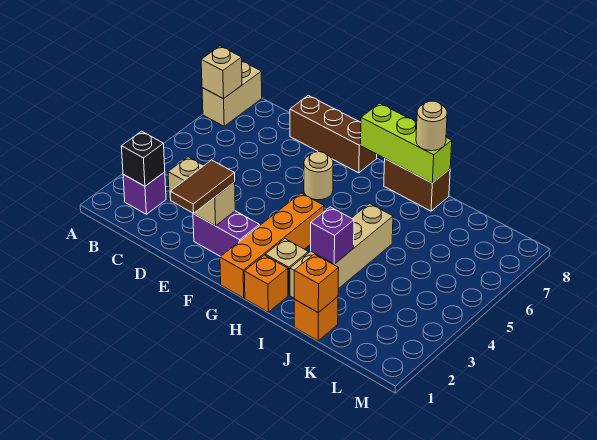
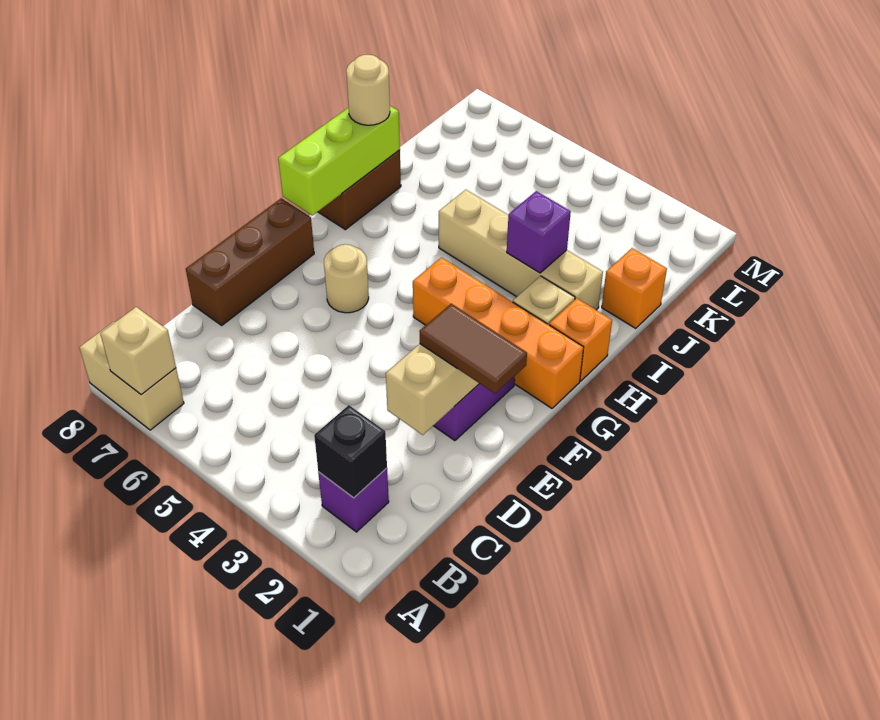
orange 1x1 brick [294,254,339,313] -> none

